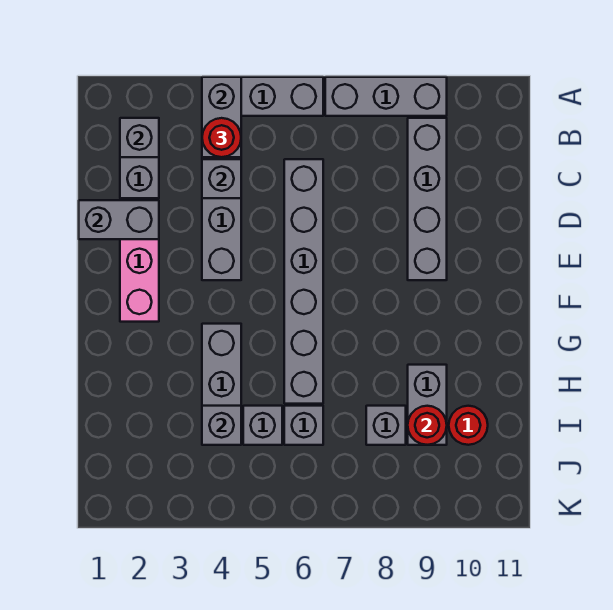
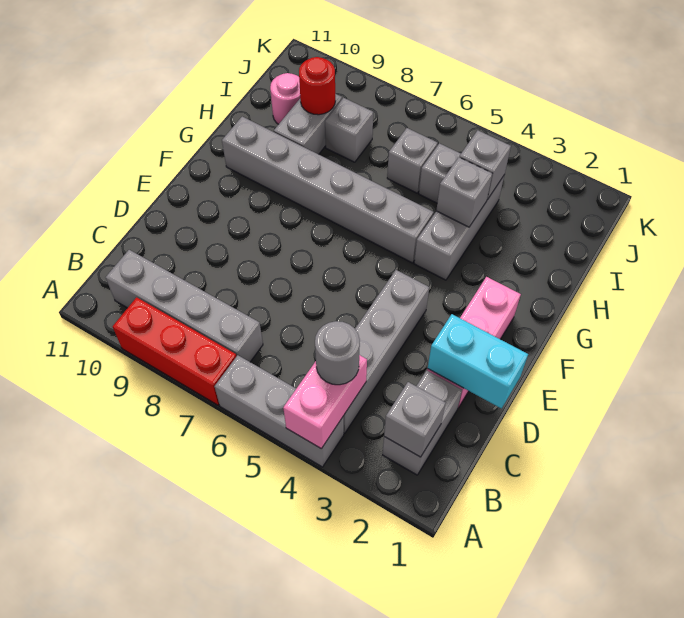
grey 1x2 brick [202,77,241,157] -> pink 1x2 brick [283,355,367,449]
grey 1x3 brick [325,77,447,116] -> red 1x3 brick [113,297,236,405]
red 1x1 round brick [202,118,241,157] -> grey 1x1 round brick [315,321,360,385]
grey 1x4 brick [408,118,447,280] -> grey 1x4 brick turned to [106,250,263,362]
grey 1x1 brick [202,159,241,198] -> grey 1x1 brick moved to [436,157,492,227]
grey 1x6 brick [284,159,323,404] -> grey 1x6 brick turned to [222,117,434,263]
grey 1x2 brick [79,200,159,239] -> cyan 1x2 brick [428,314,528,408]
red 1x1 round brick [449,406,488,445] -> pink 1x1 round brick [270,73,300,124]

